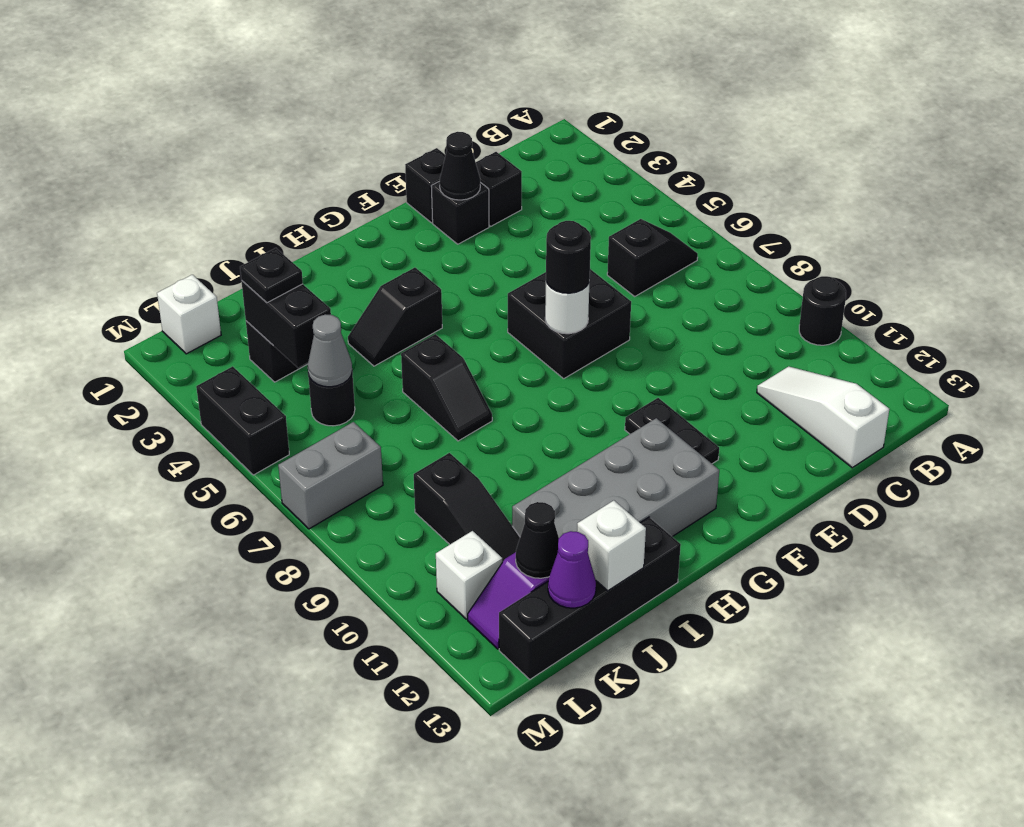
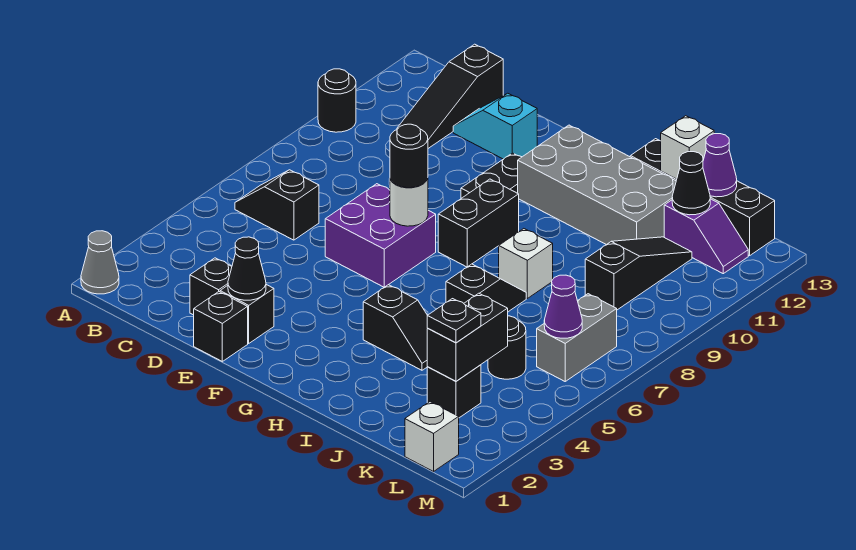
white 1x3 slope [757,366,889,468] -> black 1x3 slope [397,44,503,148]
none -> cyan 1x2 slope [453,93,537,159]
black 2x2 brick [508,269,631,379] -> purple 2x2 brick [325,184,436,287]
grey 1x1 cone [308,314,352,387] -> grey 1x1 cone moved to [81,231,119,294]
none -> purple 1x1 cone [544,275,582,338]
grey 1x2 brick [278,422,383,529] -> grey 1x2 brick turned to [537,294,617,381]
white 1x1 brick [436,531,502,619] -> white 1x1 brick moved to [499,229,553,298]
black 1x2 brick [196,366,289,475] -> black 1x2 brick moved to [438,179,519,267]

